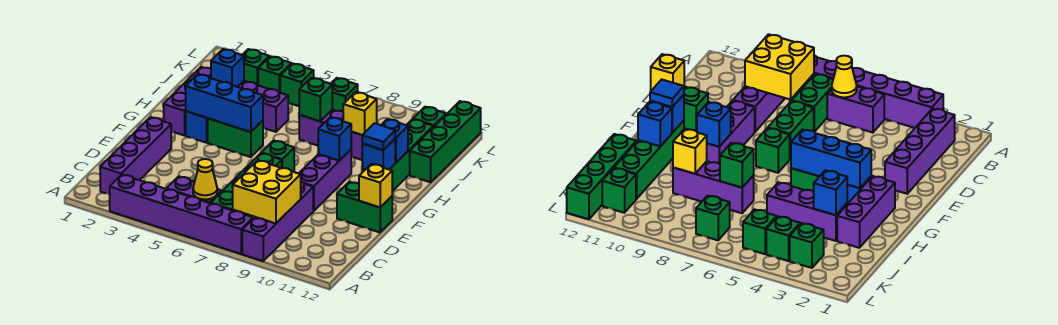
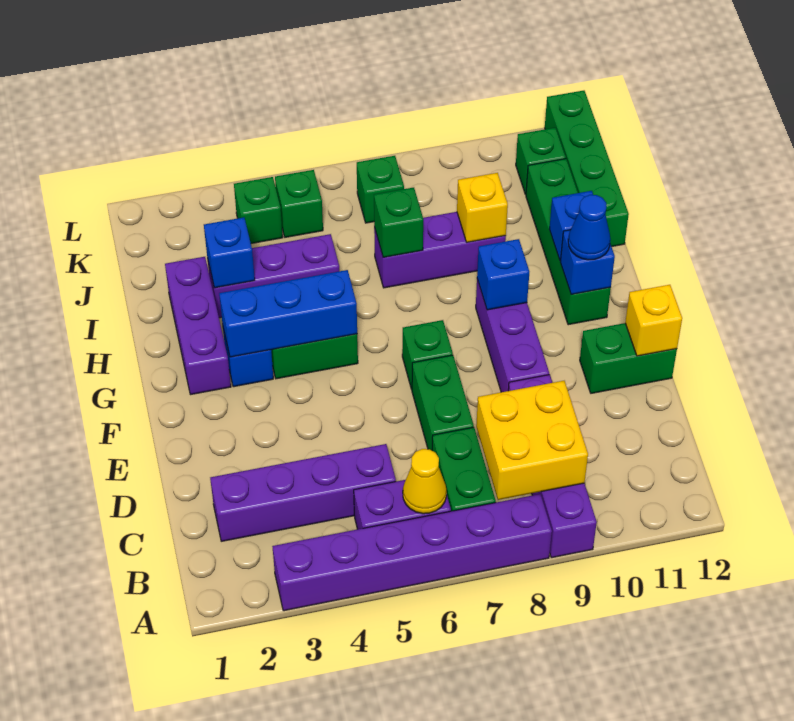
purple 1x4 brick [100,117,171,195] -> purple 1x4 brick turned to [210,444,396,541]
blue 1x1 tile [362,123,395,150] -> blue 1x1 cone [568,195,611,260]
green 1x1 brick [243,49,269,85] -> none

